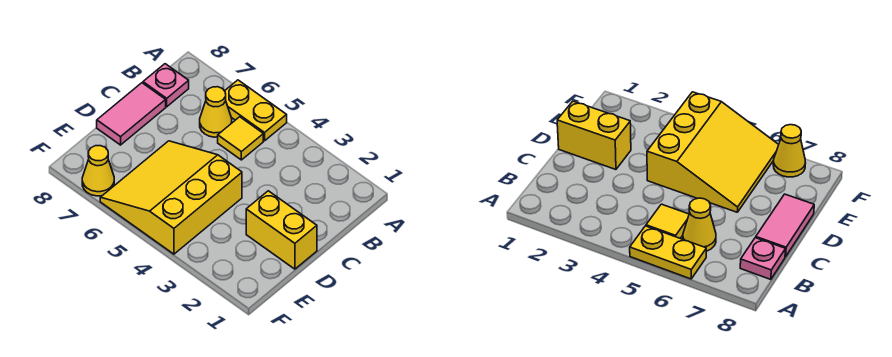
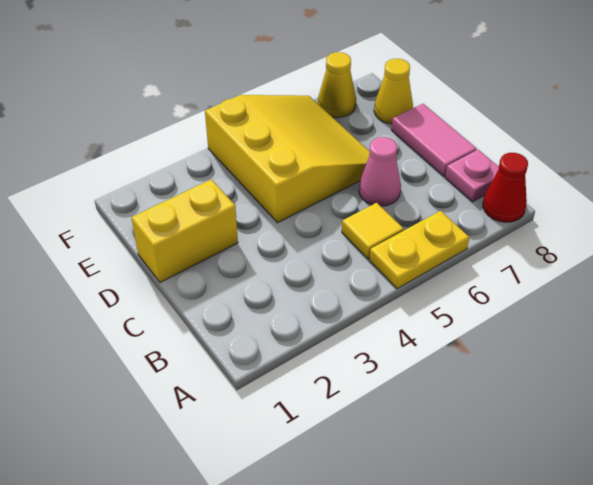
none -> red 1x1 cone [483,153,528,222]
yellow 1x1 cone [200,87,232,137] -> yellow 1x1 cone moved to [374,59,413,124]
none -> pink 1x1 cone [359,137,401,206]

